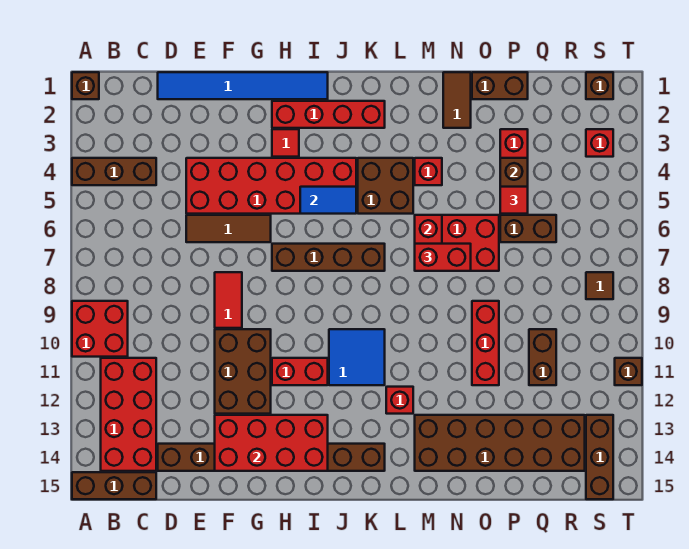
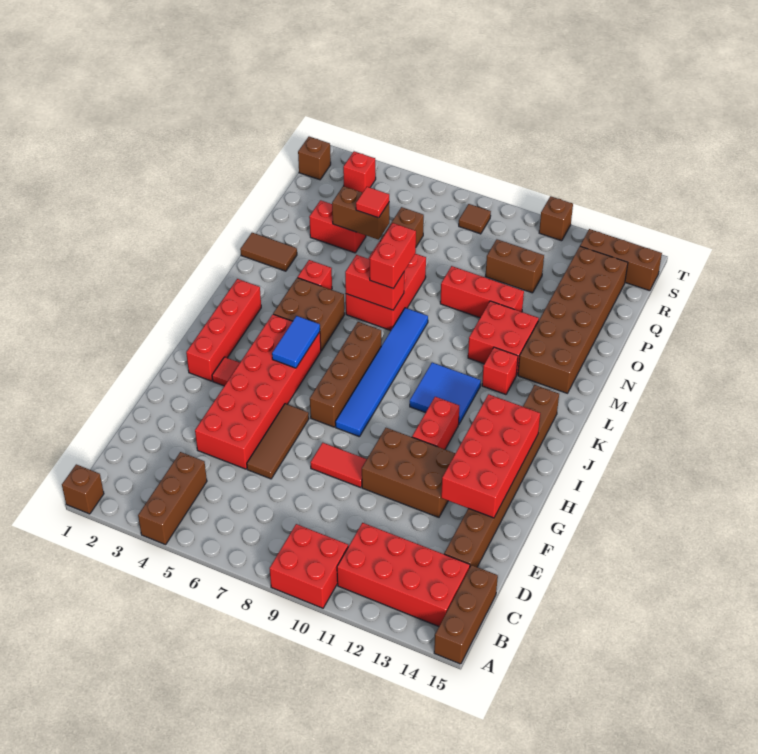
blue 1x6 tile [158,72,328,99] -> blue 1x6 tile moved to [335,308,428,437]
none -> red 2x2 brick [468,301,539,375]
brown 1x2 brick [472,72,528,99] -> none

